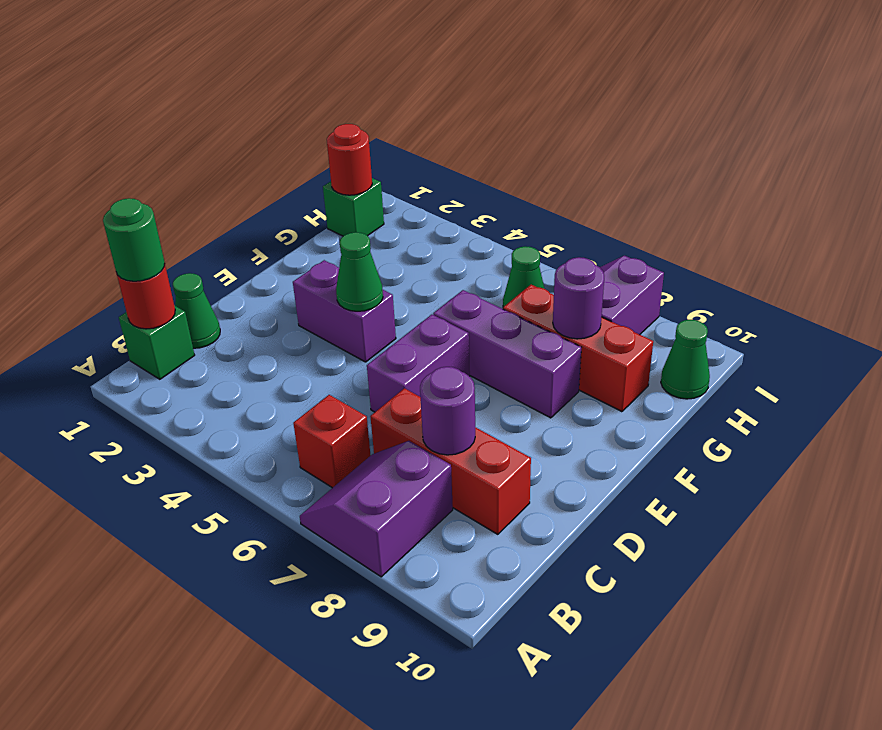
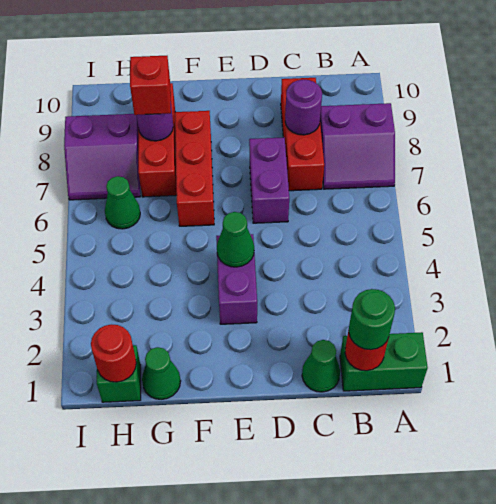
green 1x1 brick [119,305,195,379] -> green 1x2 brick [340,332,428,391]
red 1x1 brick [293,395,371,488] -> red 1x1 brick moved to [130,56,171,115]
purple 1x2 brick [367,315,470,412] -> purple 1x2 brick turned to [249,137,289,223]
purple 1x3 brick [433,290,581,418] -> red 1x3 brick [175,111,214,226]
green 1x1 cone [661,320,710,399] -> green 1x1 cone moved to [142,347,181,399]

